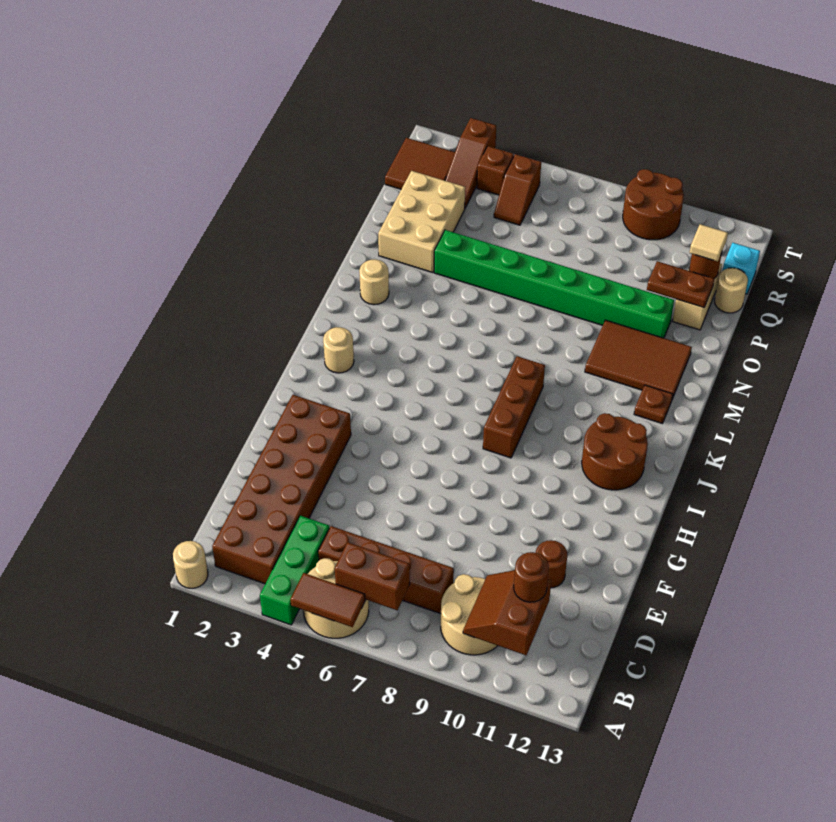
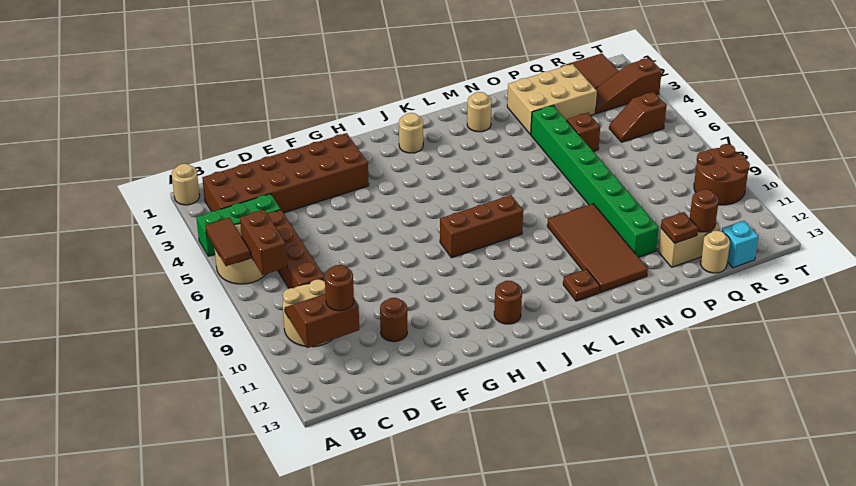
brown 2x2 round brick [582,413,648,490] -> brown 1x1 round brick [494,281,522,324]
brown 2x3 tile [585,320,692,399] -> brown 2x4 tile [547,204,648,293]
brown 1x2 plate [647,261,714,307] -> brown 1x1 plate [661,212,698,243]
tan 1x1 tile [690,224,728,262] -> none
brown 1x1 brick [477,146,514,195] -> brown 1x1 brick moved to [567,113,600,152]

